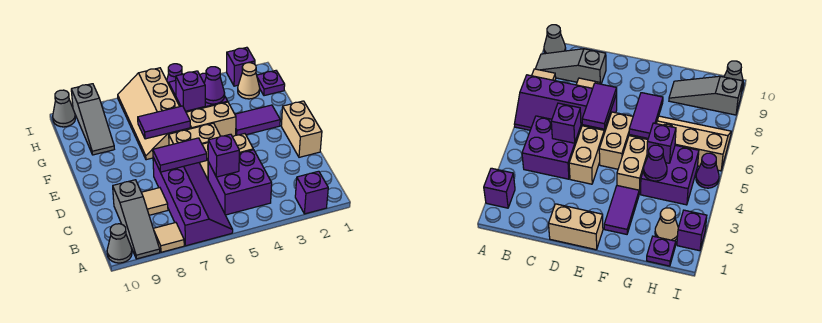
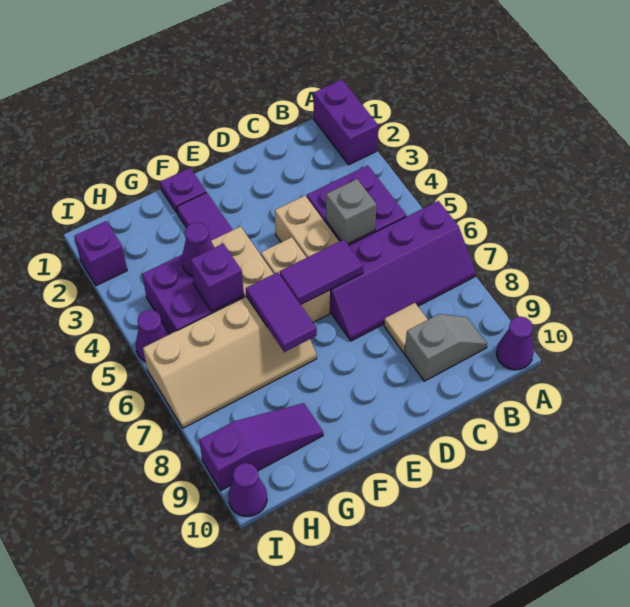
purple 1x1 brick [295,171,328,214] -> purple 1x2 brick [314,80,378,165]
purple 2x4 slope [153,157,233,246] -> purple 2x4 slope turned to [330,201,476,341]
tan 1x1 tile [153,223,184,252] -> none
grey 1x3 slope [113,180,160,259] -> grey 1x2 slope [404,314,487,381]
grey 1x1 cone [107,224,132,263] -> purple 1x1 cone [496,317,534,370]
purple 1x1 brick [208,134,239,177] -> grey 1x1 brick [326,179,377,244]
tan 1x2 brick [281,101,322,157] -> none
purple 1x2 tile [153,138,207,172] -> purple 1x2 tile turned to [280,240,363,305]
grey 1x3 slope [71,84,114,155] -> purple 1x3 slope [199,403,323,490]
purple 1x1 plate [257,71,285,96] -> purple 1x1 plate moved to [160,168,206,213]
tan 1x1 cone [238,63,260,99] -> none
grey 1x1 cone [53,90,75,127] -> purple 1x1 cone [228,463,267,516]

